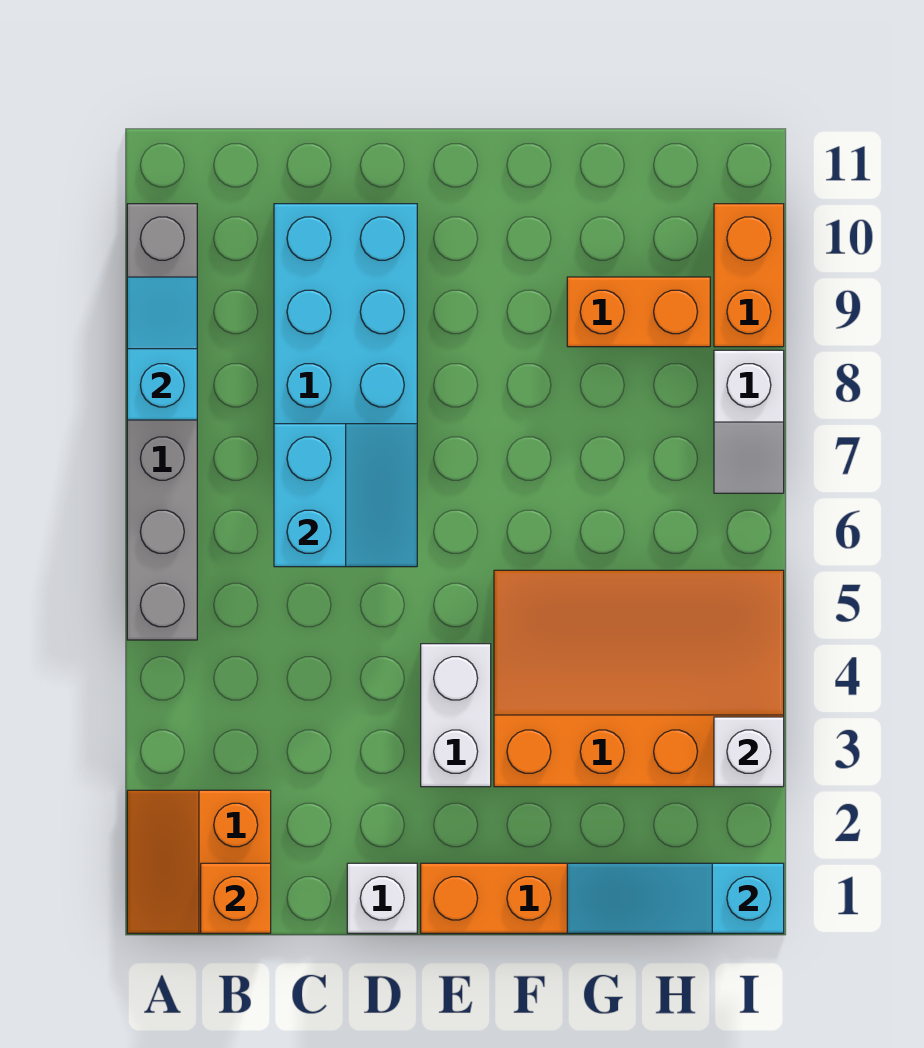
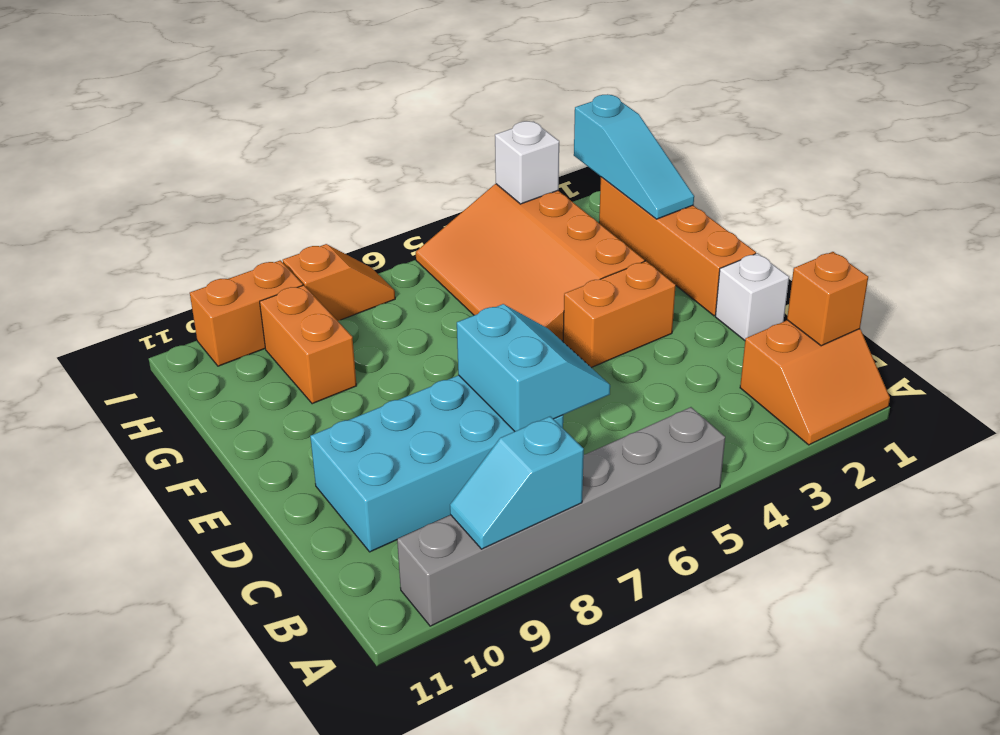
cyan 2x2 slope [274,424,417,567] -> cyan 2x2 slope turned to [457,304,610,431]
white 1x2 brick [421,644,491,787] -> orange 1x2 brick [563,261,676,368]
white 1x2 slope [714,350,784,493] -> orange 1x2 slope [283,244,395,321]

